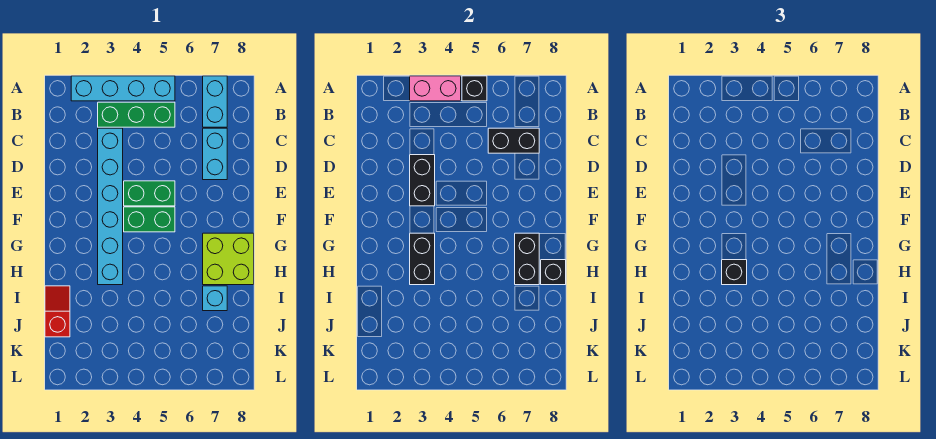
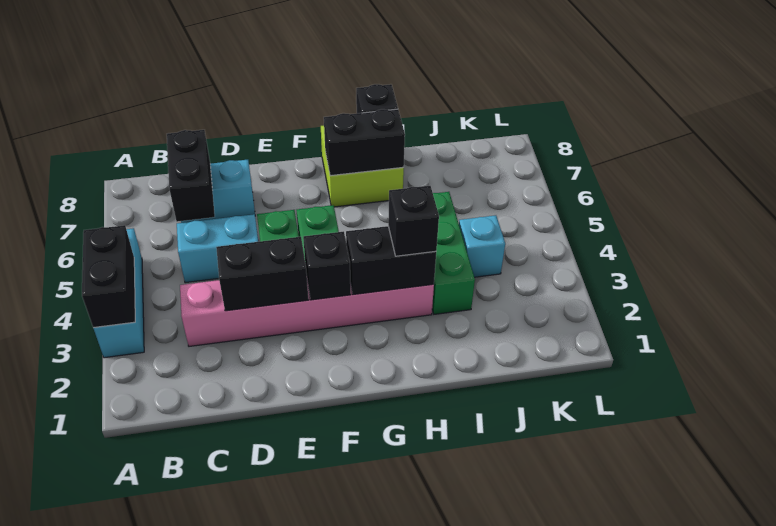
cyan 1x4 brick [71,76,175,101] -> cyan 1x3 brick [93,228,144,358]
pink 1x2 brick [410,76,461,101] -> black 1x2 brick [82,225,135,328]
black 1x1 brick [462,76,487,101] -> black 1x1 brick moved to [303,231,351,300]
cyan 1x2 brick [203,76,227,127] -> cyan 1x2 brick moved to [177,214,258,283]
green 1x3 brick [98,102,175,127] -> green 1x3 brick moved to [432,192,475,314]
cyan 1x6 brick [98,128,123,285] -> pink 1x6 brick [180,280,434,346]
red 1x2 slope [45,286,70,337] -> none
cyan 1x1 brick [203,286,227,311] -> cyan 1x1 brick moved to [459,215,505,277]

